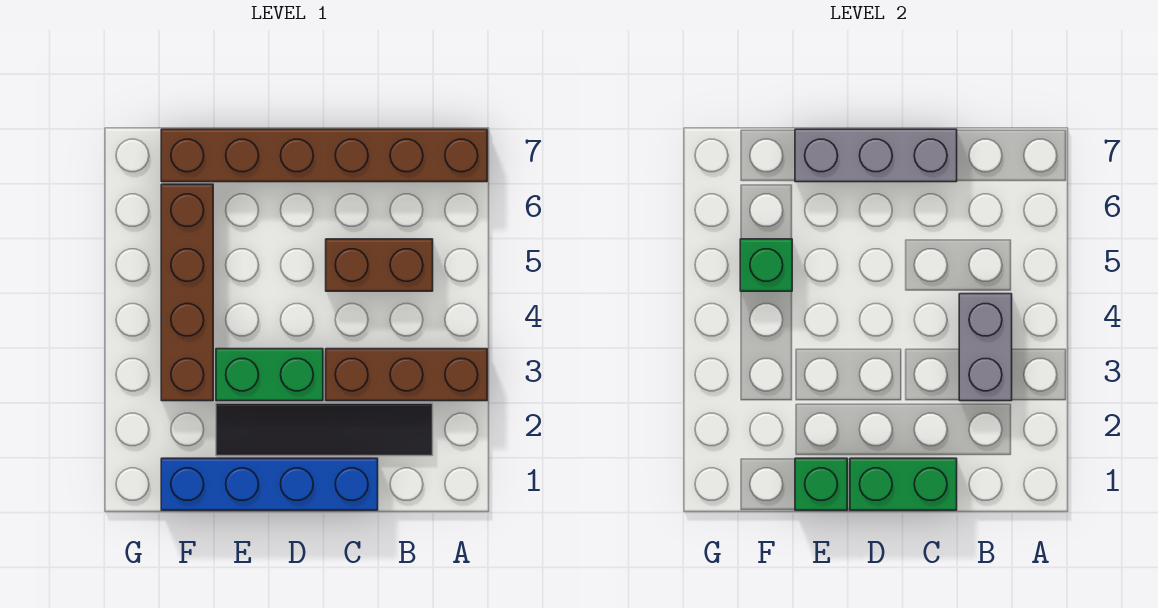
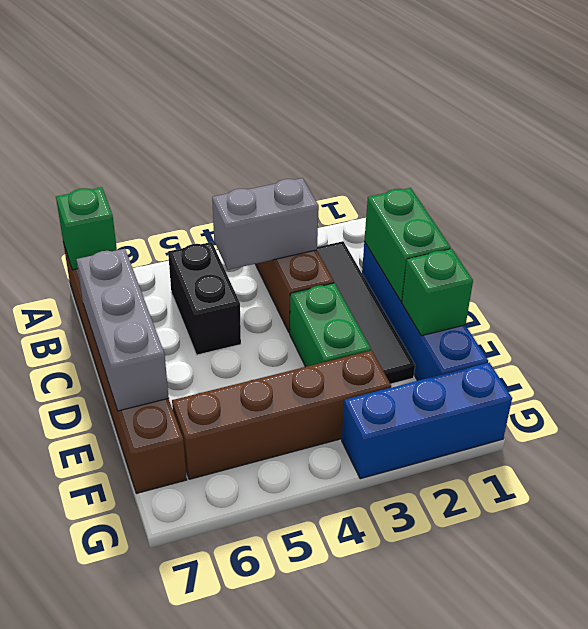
brown 1x2 brick [326,239,433,291] -> black 1x2 brick [168,242,241,355]
green 1x1 brick [740,239,792,291] -> green 1x1 brick moved to [56,187,117,270]
none -> blue 1x3 brick [342,363,512,479]

